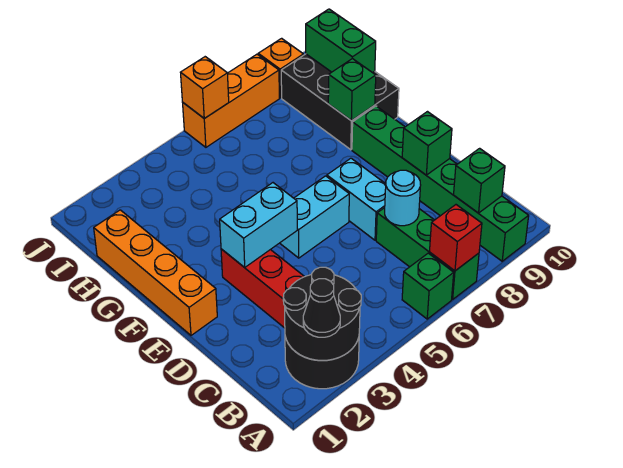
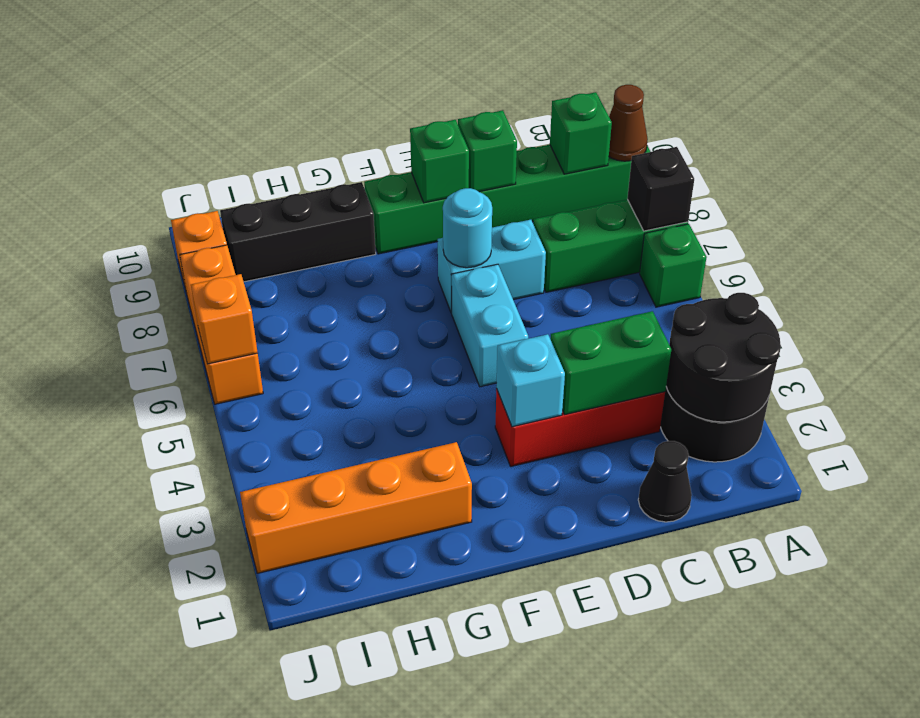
black 1x1 cone [303,279,340,337] -> black 1x1 cone moved to [638,441,692,522]
red 1x1 brick [430,205,482,271] -> black 1x1 brick [627,147,694,231]
none -> brown 1x1 cone [609,85,648,161]
cyan 1x1 round brick [385,170,421,226] -> cyan 1x1 round brick moved to [443,188,492,268]
orange 1x4 brick [94,210,217,335] -> orange 1x4 brick moved to [240,442,472,573]
cyan 1x2 brick [220,183,297,267] -> cyan 1x1 brick [496,334,565,427]
black 2x3 brick [281,54,399,150] -> black 1x3 brick [220,182,376,282]
green 1x1 brick [328,59,376,121] -> green 1x1 brick moved to [410,120,469,203]
green 1x2 brick [306,9,376,73] -> green 1x2 brick moved to [550,311,671,414]

